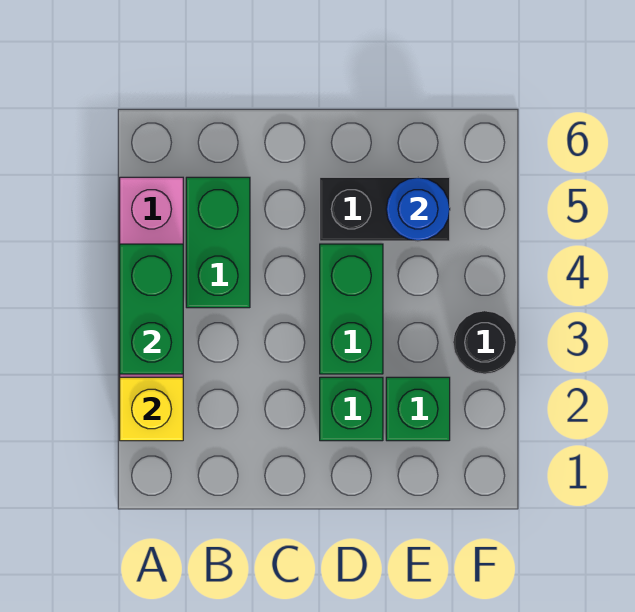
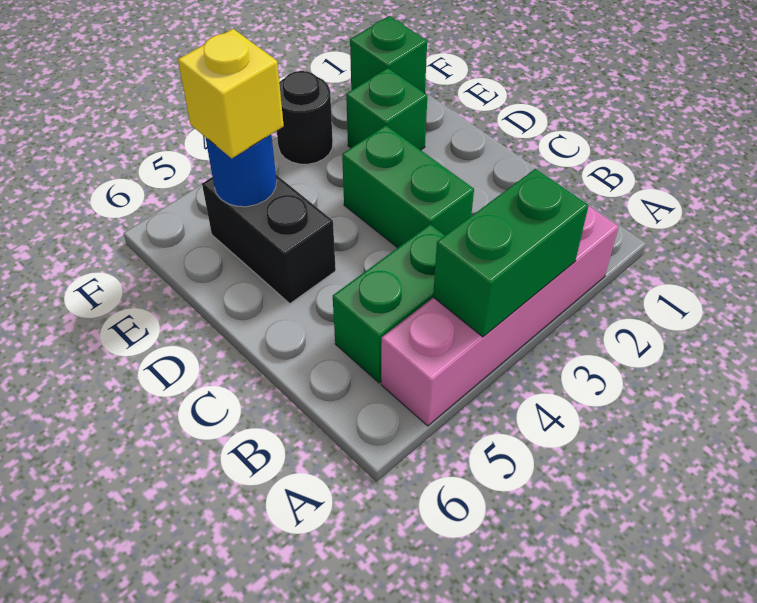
yellow 1x1 brick [120,377,183,441] -> yellow 1x1 brick moved to [178,29,284,158]
green 1x1 brick [320,377,383,441] -> green 1x1 brick moved to [350,16,427,93]
green 1x2 brick [320,244,383,374] -> green 1x2 brick turned to [342,125,474,248]

